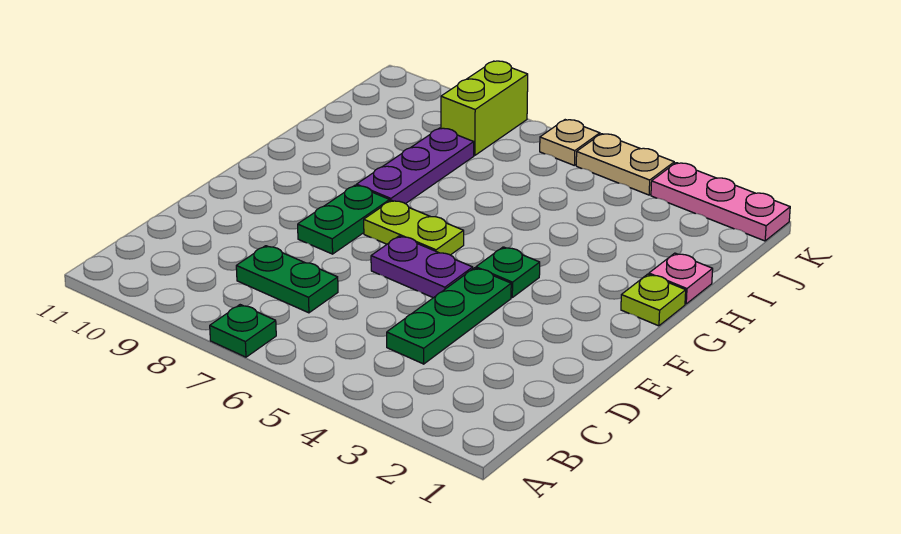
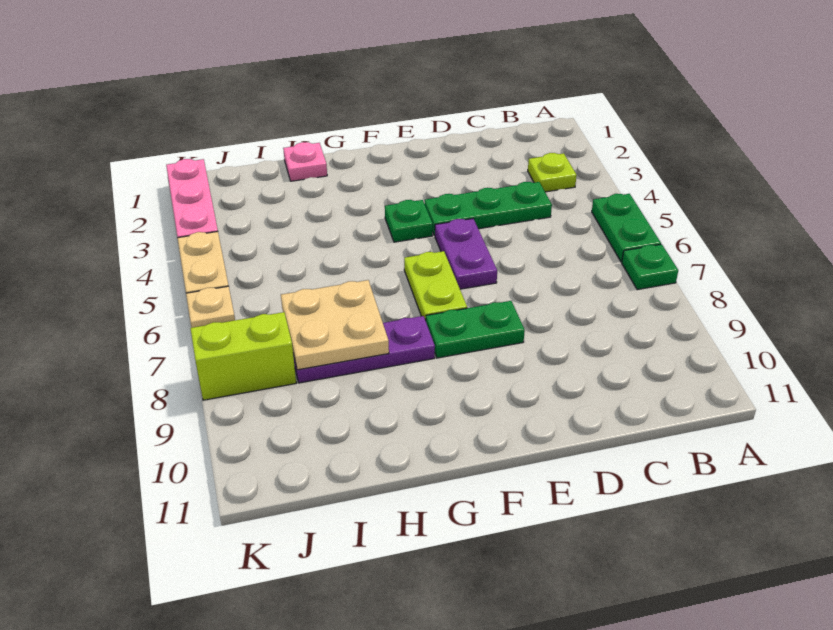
green 1x2 plate [236,246,338,313] -> green 1x2 plate moved to [592,194,661,262]
lime 1x1 plate [621,274,686,326] -> lime 1x1 plate moved to [528,153,577,192]
none -> tan 2x2 plate [281,280,389,370]

